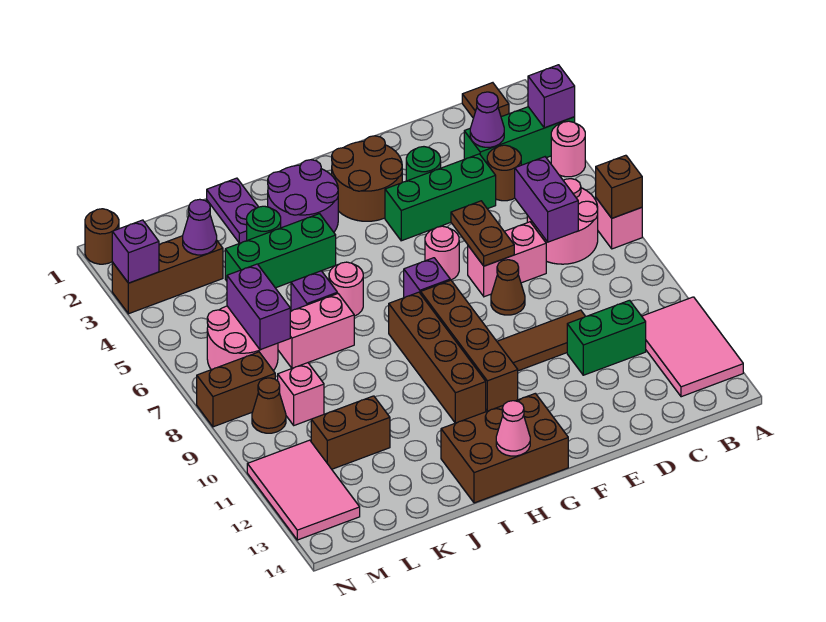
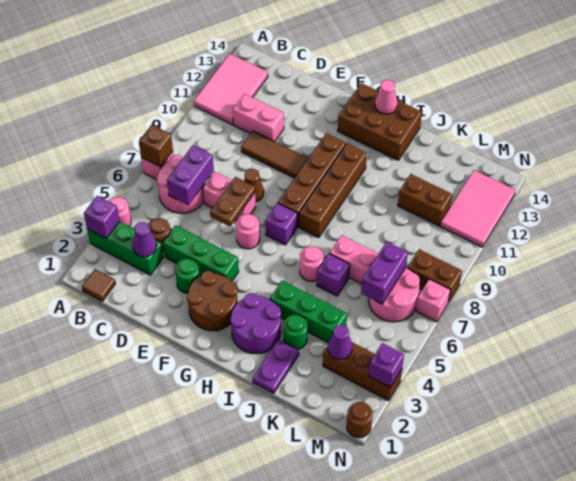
green 1x2 brick [567,300,646,375] -> pink 1x2 brick [233,94,284,141]
pink 1x1 brick [278,363,324,425] -> pink 1x1 brick moved to [416,279,450,322]
brown 1x1 cone [252,378,286,433] -> none

